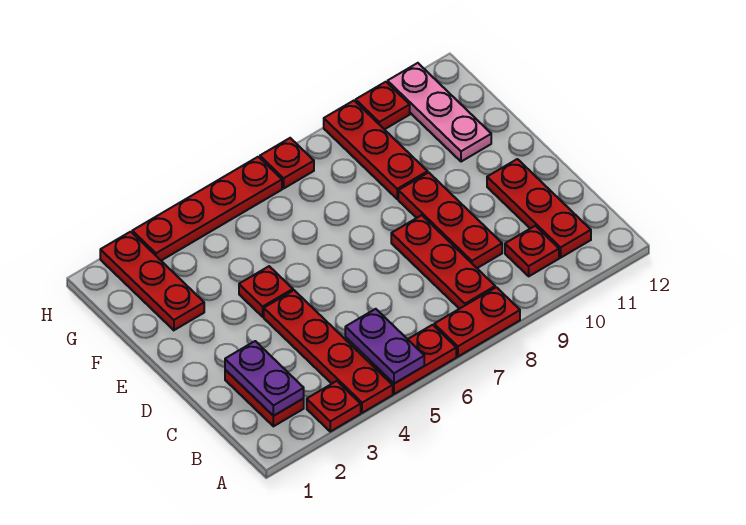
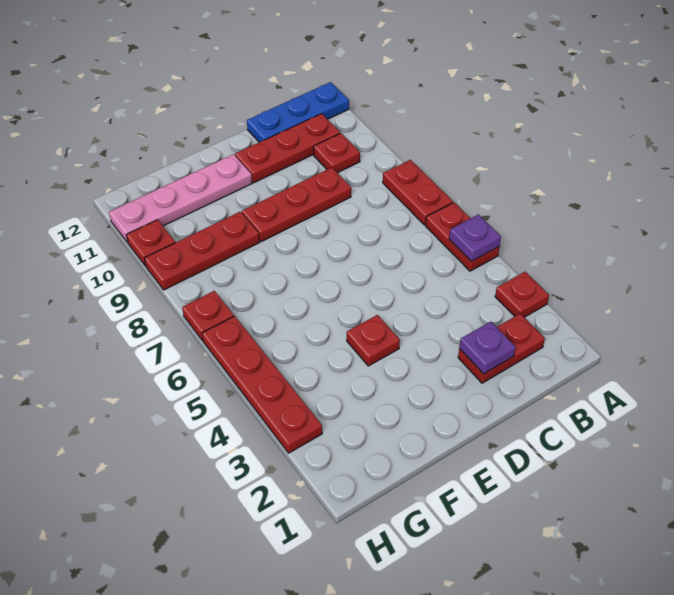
red 1x4 plate [264,290,393,413] -> none
purple 1x2 plate [345,309,424,384] -> purple 1x1 plate [449,214,501,261]
none -> blue 1x3 plate [247,82,349,142]
purple 1x2 plate [225,341,304,416] -> purple 1x1 plate [459,322,516,374]
red 1x3 plate [391,215,495,309] -> none
red 1x3 plate [100,232,204,330] -> none
pink 1x3 plate [388,63,491,162] -> pink 1x4 plate [109,154,252,243]

